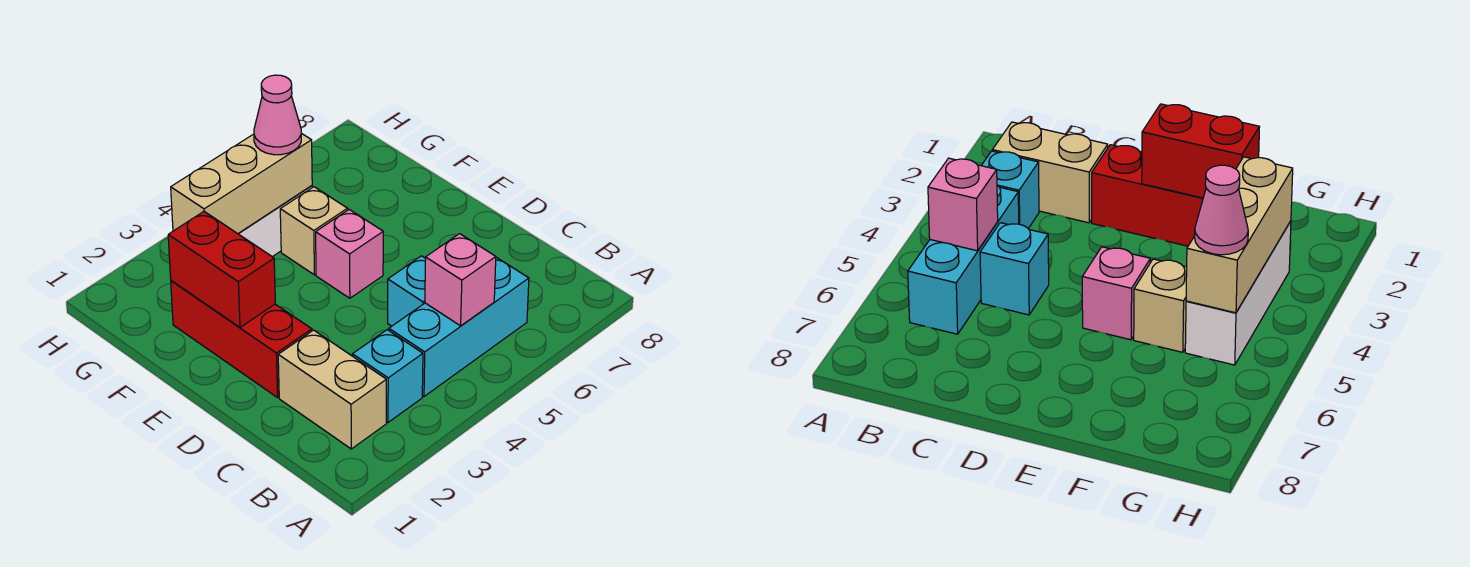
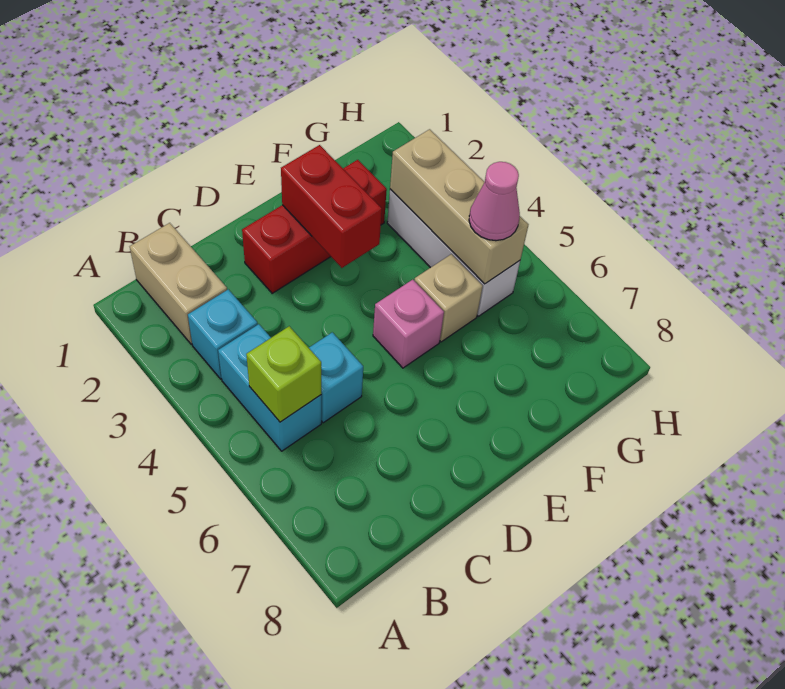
tan 1x2 brick [278,330,386,449] -> tan 1x2 brick turned to [130,223,227,344]
cyan 1x3 brick [389,257,529,396] -> cyan 1x2 brick [218,324,321,451]
pink 1x1 brick [425,234,496,326] -> lime 1x1 brick [246,326,321,422]
red 1x2 brick [168,212,275,327] -> red 1x2 brick turned to [281,145,382,268]

